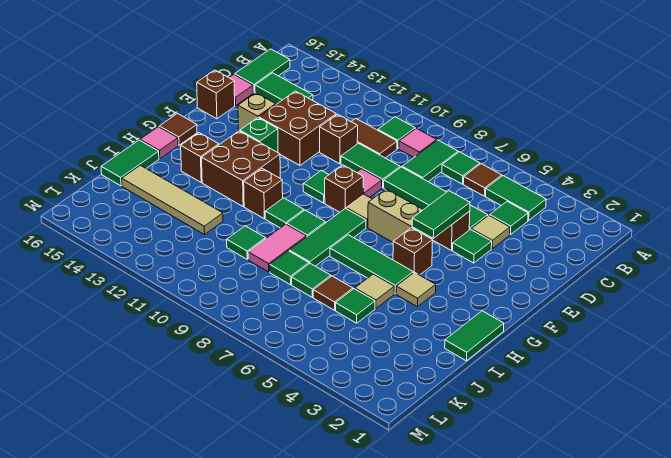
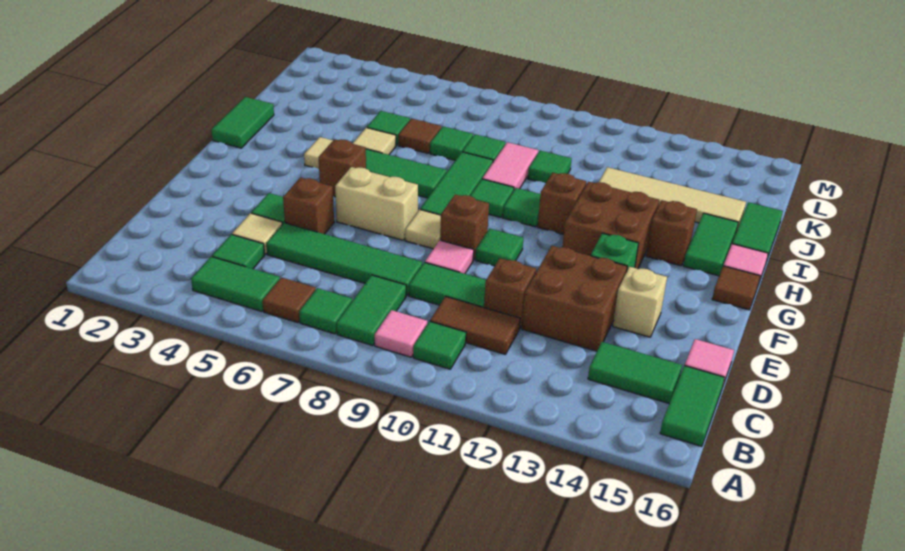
green 1x2 tile [412,191,470,238] -> green 1x2 tile moved to [683,213,738,276]
brown 1x1 brick [197,70,235,119] -> none

